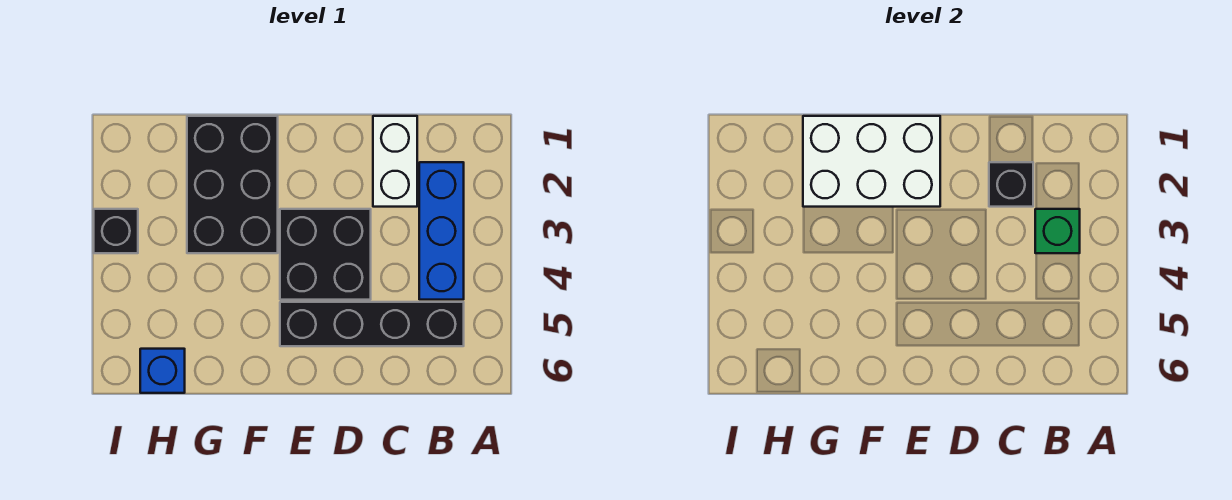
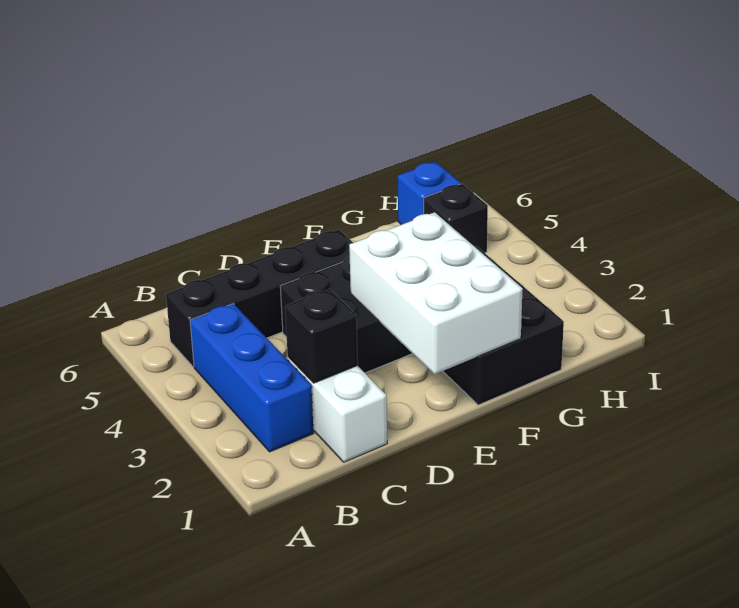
green 1x1 brick [1035,209,1080,253] -> none
white 2x3 brick [803,116,940,207] -> white 2x3 brick turned to [349,212,523,374]
black 1x1 brick [94,209,138,253] -> black 1x1 brick moved to [424,184,488,253]

